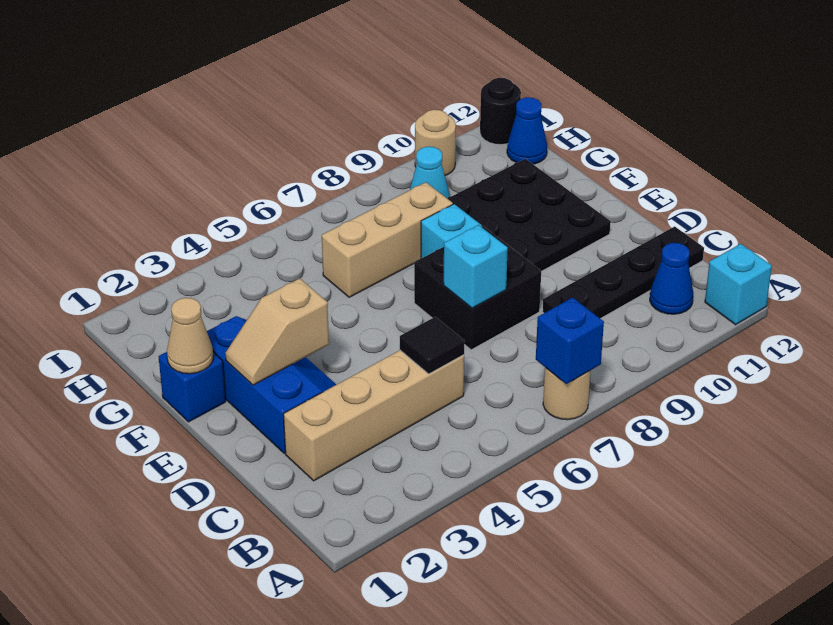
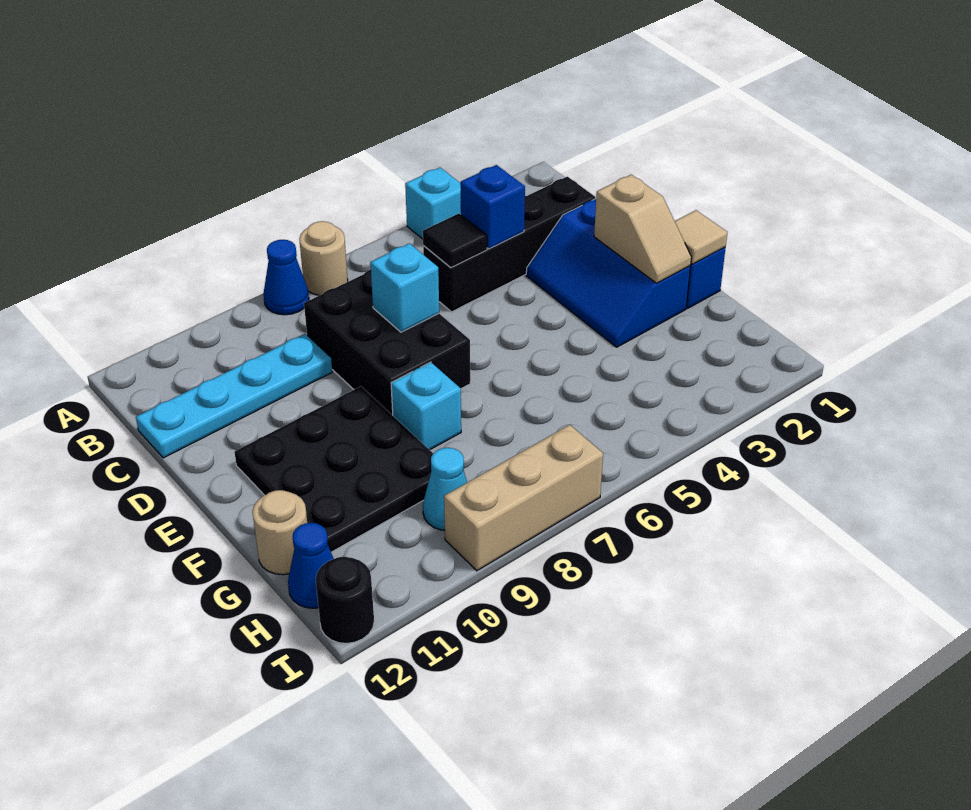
blue 1x1 brick [536,298,604,384] -> blue 1x1 brick moved to [460,165,525,249]
cyan 1x1 brick [705,244,772,325] -> cyan 1x1 brick moved to [405,168,461,239]
blue 1x1 cone [650,243,693,314] -> blue 1x1 cone moved to [263,240,309,315]
tan 1x4 brick [284,350,464,481] -> black 1x4 brick [423,177,596,312]
black 1x4 plate [543,226,704,319] -> cyan 1x4 plate [136,334,332,458]
black 2x2 brick [414,226,541,350] -> black 2x3 brick [304,270,470,415]
tan 1x2 slope [225,278,329,385] -> tan 1x2 slope turned to [594,175,692,283]
tan 1x1 cone [167,298,213,374] -> tan 1x1 tile [675,210,727,264]
tan 1x3 brick [322,182,453,297] -> tan 1x3 brick moved to [444,425,603,571]
tan 1x1 round brick [415,110,456,175] -> tan 1x1 round brick moved to [252,490,307,575]

